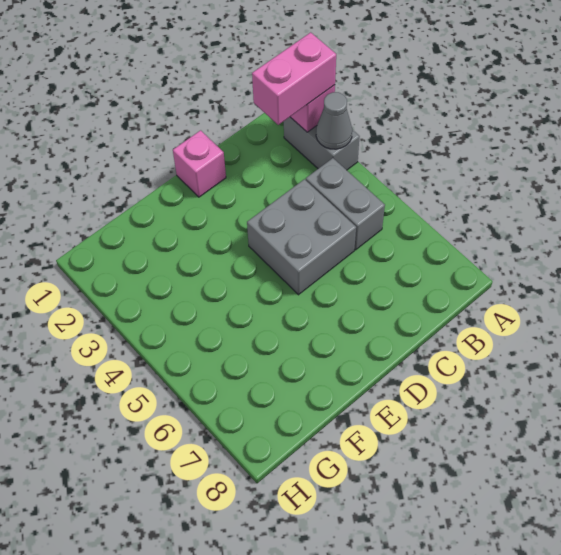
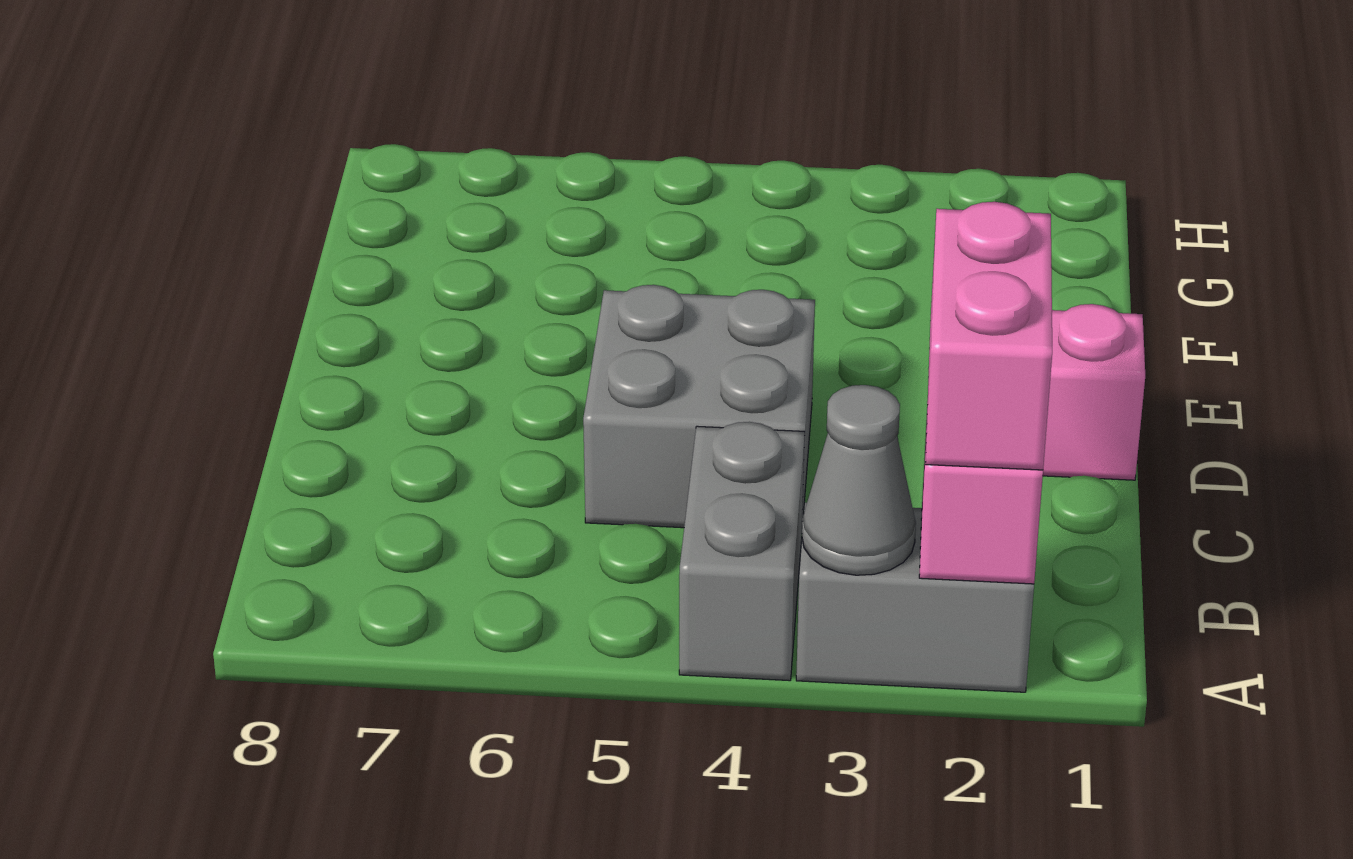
grey 1x2 brick [306,158,385,250] -> grey 1x2 brick turned to [679,422,805,681]

